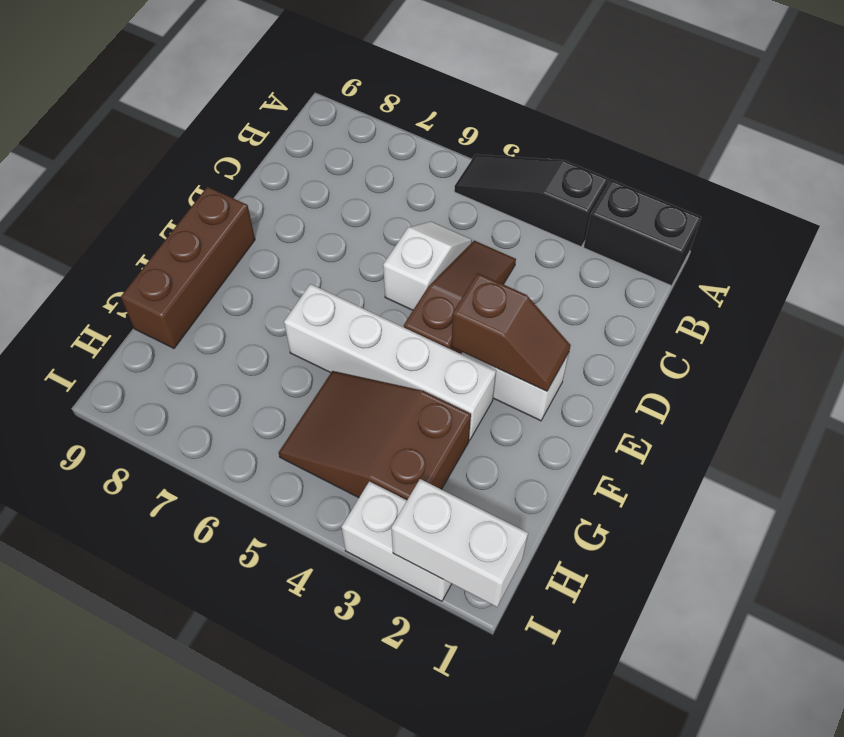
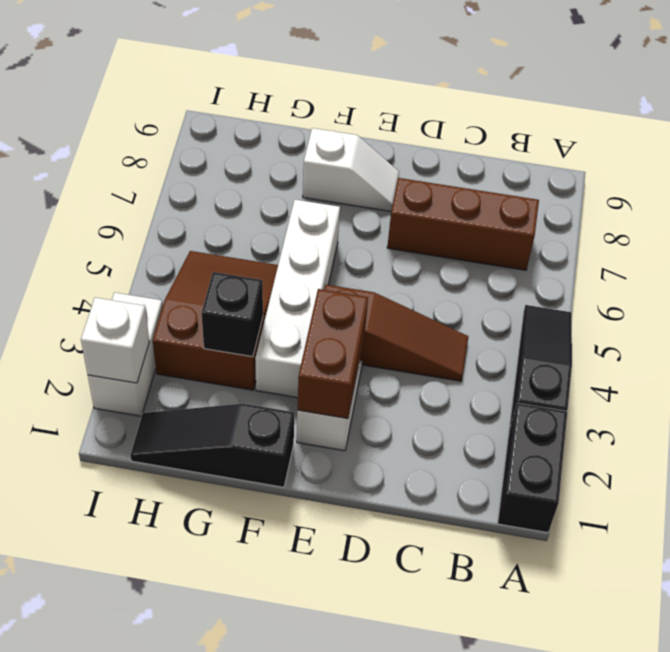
white 1x2 slope [383,222,472,310] -> white 1x2 slope moved to [303,128,399,211]
brown 1x2 slope [451,273,571,391] -> brown 1x2 brick [298,289,368,419]
brown 1x3 brick [121,187,255,348] -> brown 1x3 brick moved to [387,178,539,270]
none -> black 1x3 slope [130,404,294,487]
none -> black 1x1 brick [201,272,263,357]
white 1x2 brick [391,479,528,607] -> white 1x1 brick [81,298,149,383]

